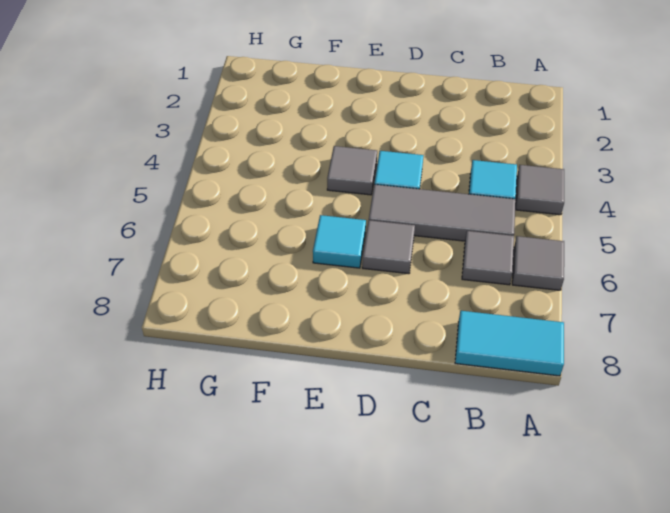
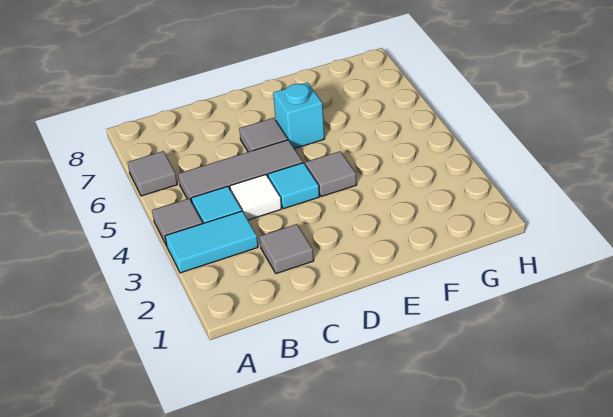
cyan 1x2 tile [455,311,564,376] -> cyan 1x2 tile moved to [165,211,258,273]
grey 1x1 tile [462,231,514,285] -> grey 1x1 tile moved to [260,224,314,274]
none -> white 1x1 tile [230,175,281,220]
cyan 1x1 tile [313,215,366,268] -> cyan 1x1 brick [273,82,324,149]

